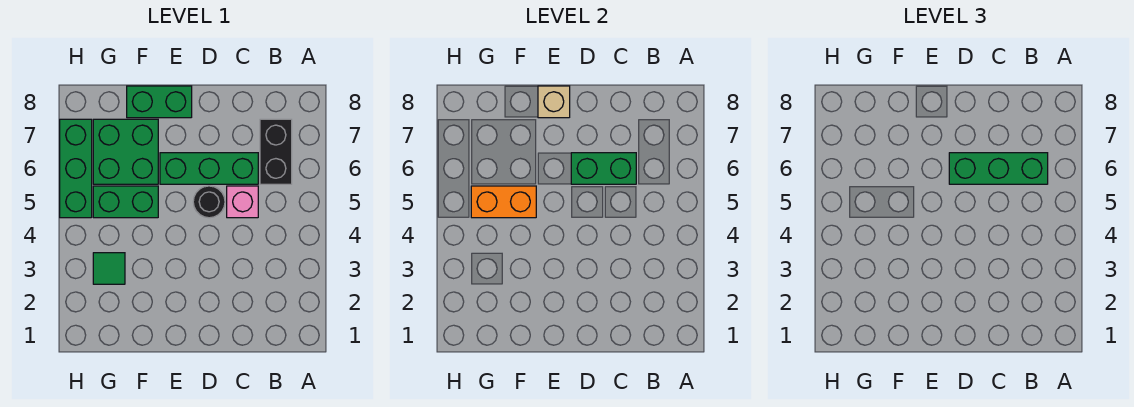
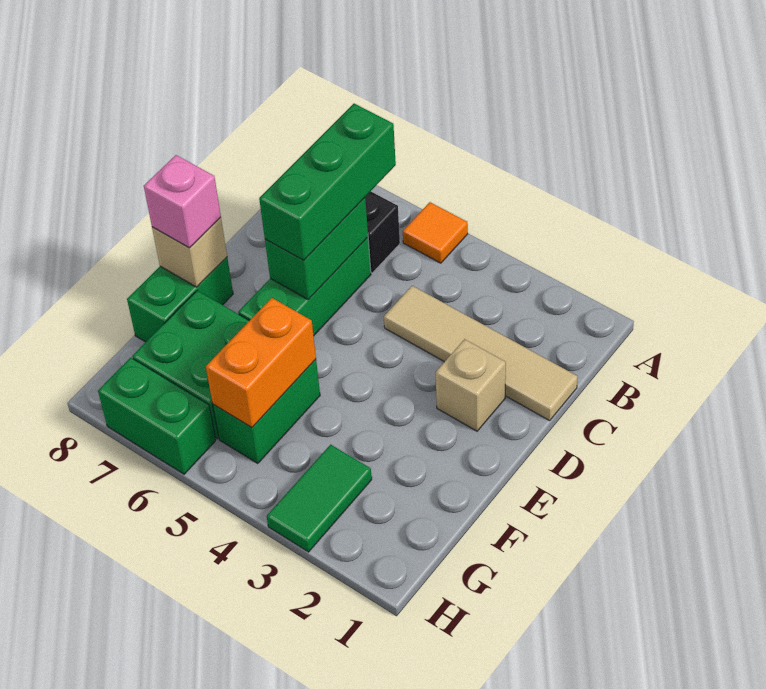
none -> orange 1x1 tile [403,202,468,263]
none -> tan 1x4 tile [384,286,578,421]
pink 1x1 brick [227,186,258,218] -> pink 1x1 brick moved to [144,155,221,248]
none -> tan 1x1 brick [436,339,506,431]
black 1x1 round brick [193,186,225,218] -> none
green 1x1 tile [93,253,125,284] -> green 1x2 tile [267,445,372,552]
green 1x3 brick [60,119,92,218] -> green 1x2 brick [98,358,216,474]

